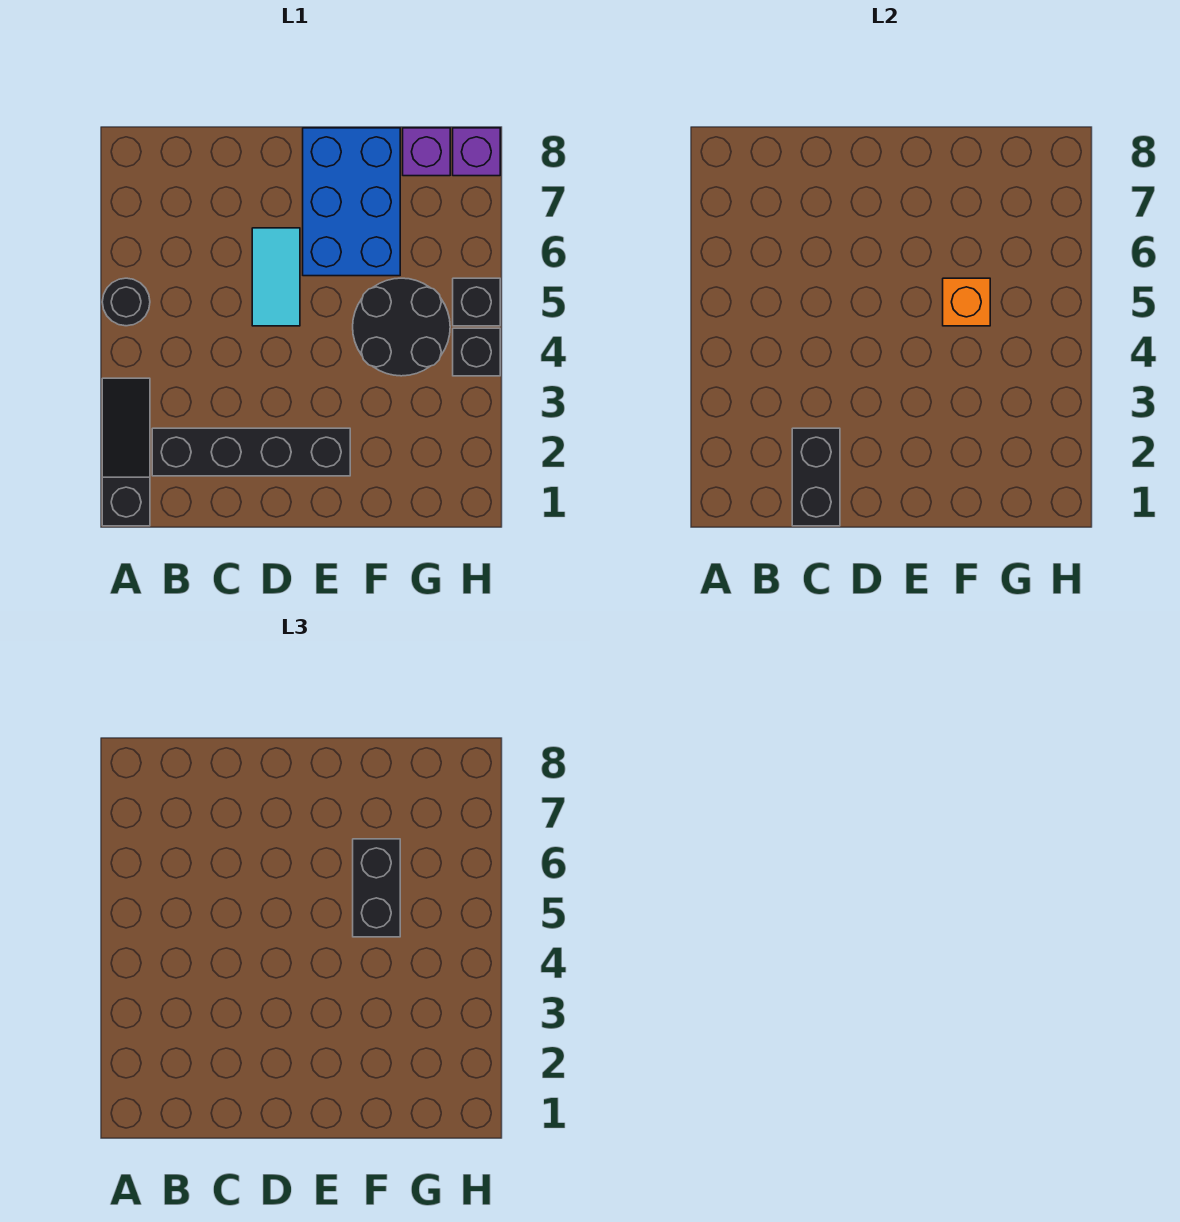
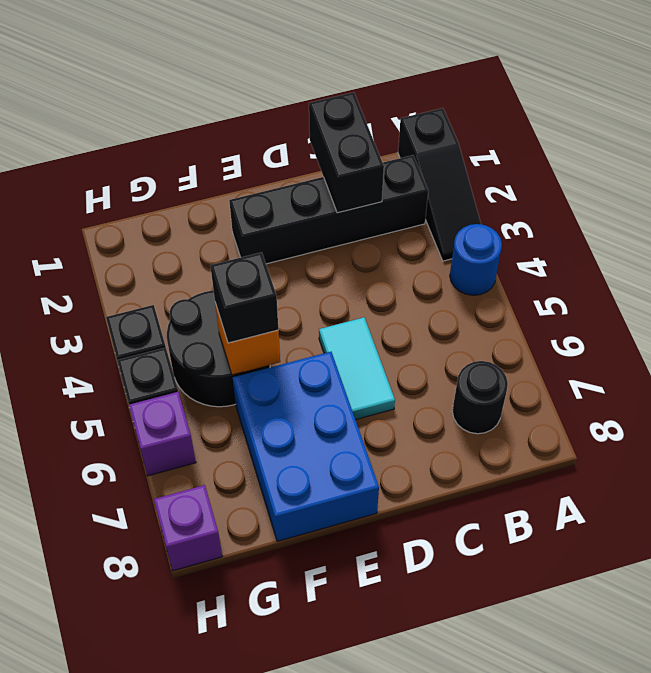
none -> blue 1x1 round brick [450,224,502,295]
black 1x1 round brick [102,278,150,326] -> black 1x1 round brick moved to [452,361,508,434]
black 1x2 brick [353,839,400,937] -> black 1x1 brick [210,252,278,343]
purple 1x1 brick [403,128,450,176] -> purple 1x1 brick moved to [129,392,196,476]

